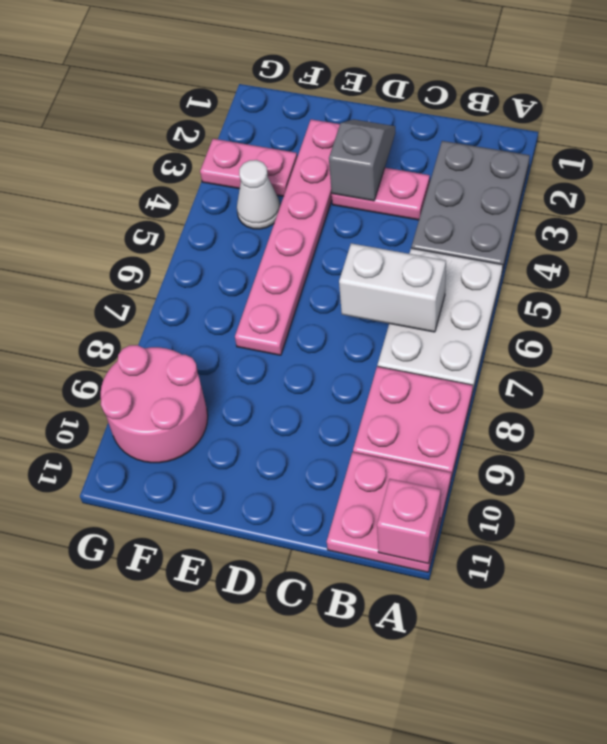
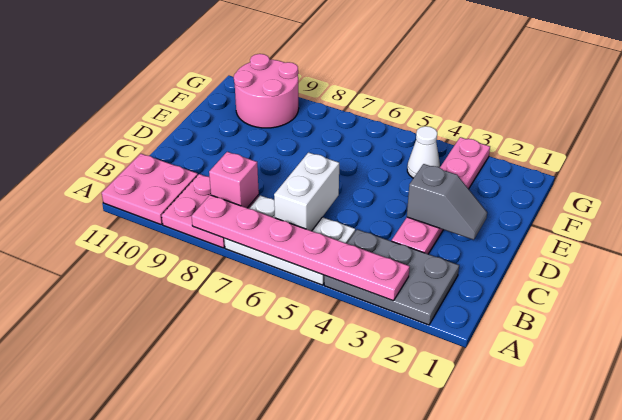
pink 1x1 brick [377,479,441,564] -> pink 1x1 brick moved to [209,152,259,208]
pink 1x6 plate [235,119,340,355] -> pink 1x6 plate moved to [192,195,410,301]

